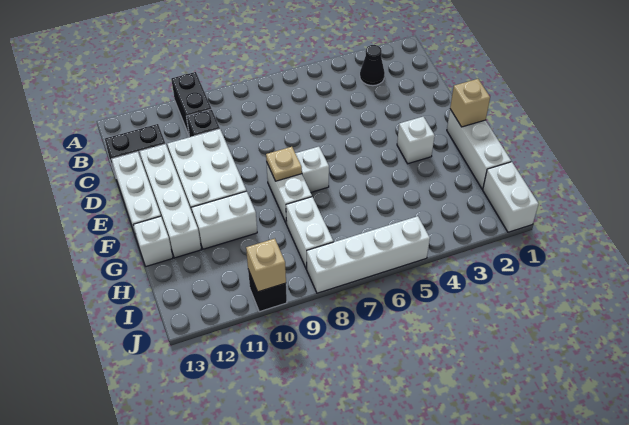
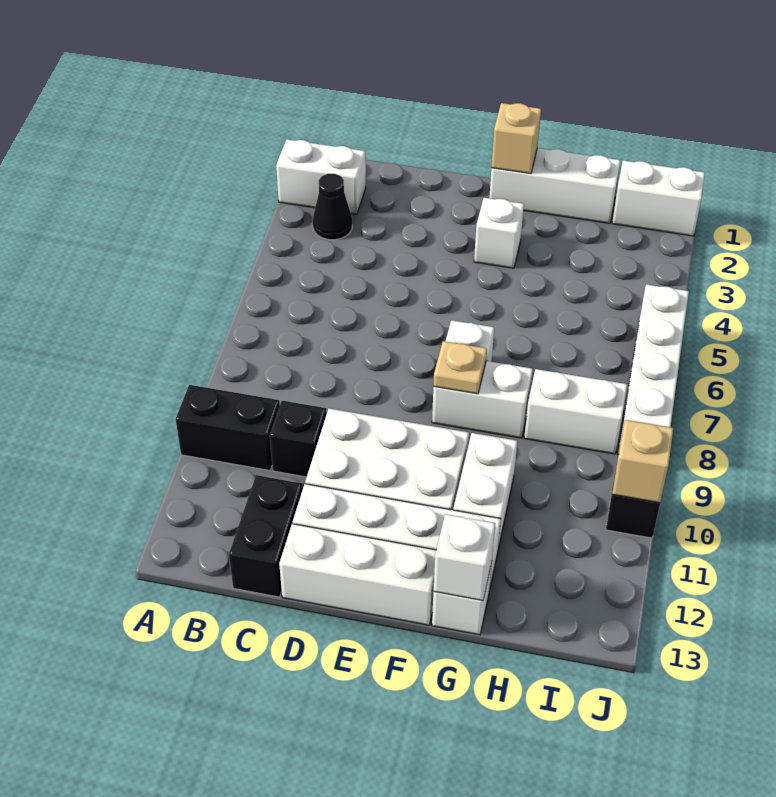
none -> white 1x2 brick [276,139,366,214]
none -> white 1x1 brick [433,514,495,600]

